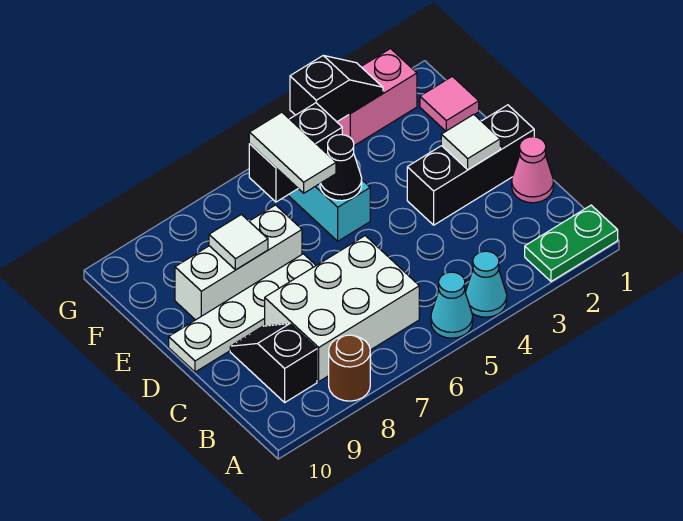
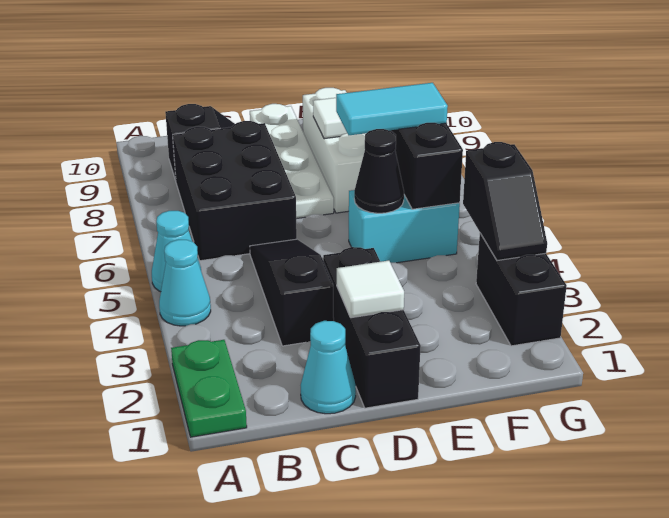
brown 1x1 round brick [329,335,370,401] -> none
white 2x3 brick [265,236,419,381] -> black 2x3 brick [173,121,297,261]
pink 1x1 cone [512,137,554,203] -> cyan 1x1 cone [301,321,356,414]
none -> black 1x3 slope [250,239,334,346]
white 1x2 tile [249,112,336,193] -> cyan 1x2 tile [336,83,448,135]
pink 1x1 tile [420,76,479,131] -> none
pink 1x2 brick [337,49,417,146] -> black 1x2 brick [476,233,567,346]

